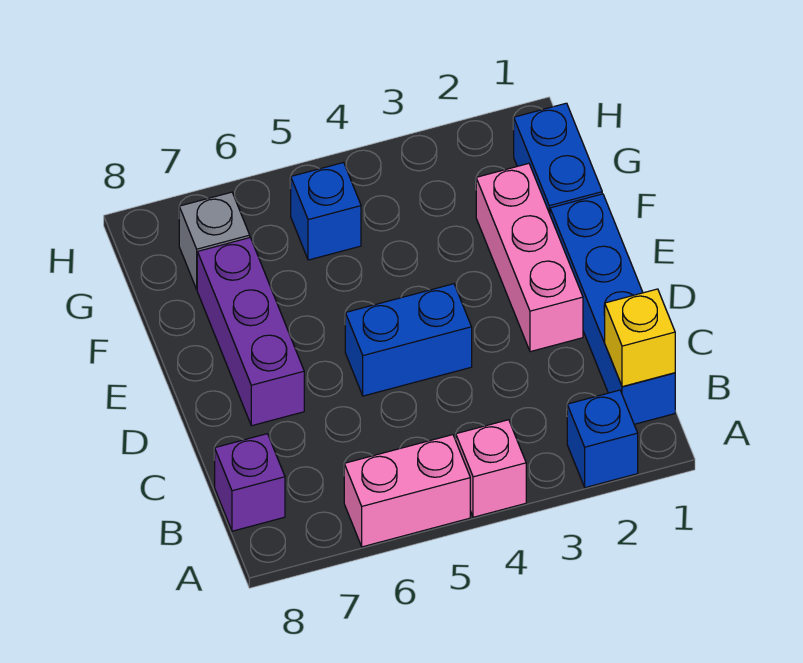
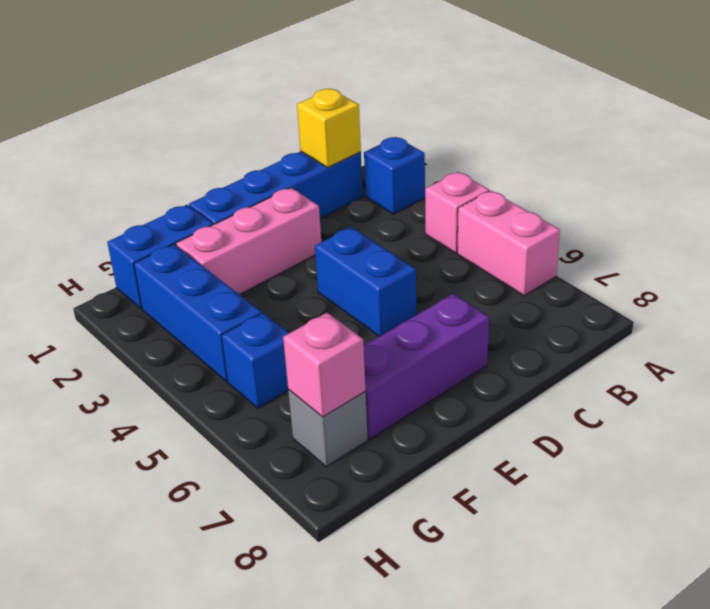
purple 1x1 brick [214,434,285,531] -> none
none -> blue 1x3 brick [134,244,262,382]
none -> pink 1x1 brick [283,313,365,417]

